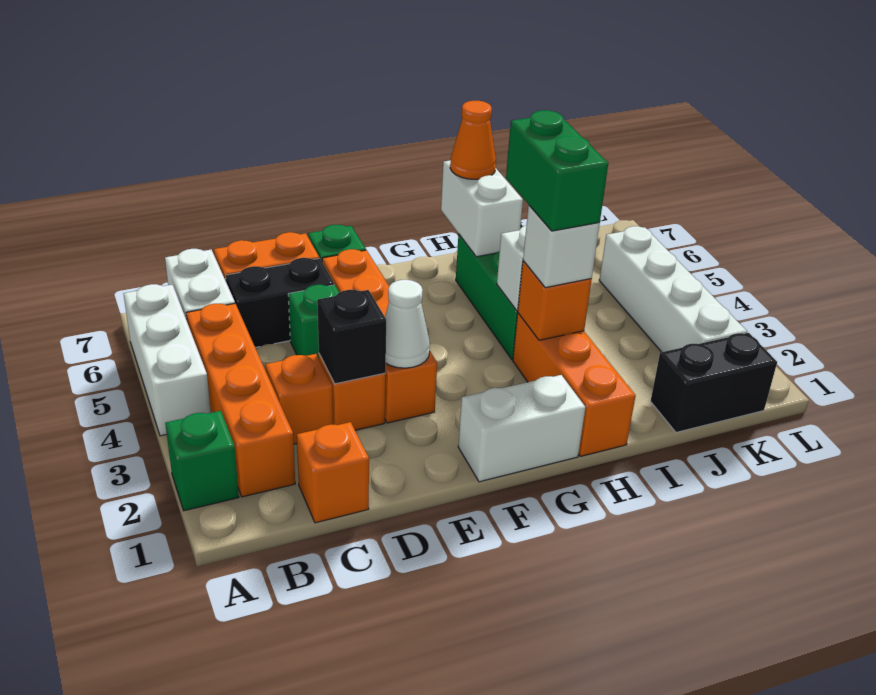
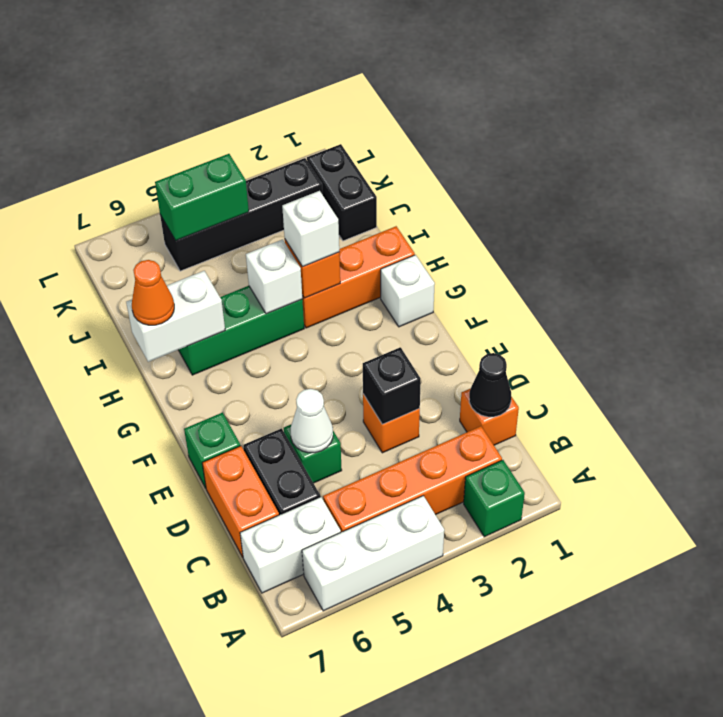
none -> black 1x1 cone [469,353,511,417]
orange 1x1 brick [265,354,333,444] -> none
orange 1x4 brick [322,249,437,423] -> none
white 1x1 cone [385,280,430,368] -> white 1x1 cone moved to [291,389,333,453]
white 1x2 brick [458,375,586,482] -> white 1x1 brick [381,255,435,327]
green 1x2 brick [506,110,608,231] -> green 1x2 brick moved to [155,154,249,240]
white 1x4 brick [599,226,747,352] -> black 1x4 brick [160,158,323,271]

